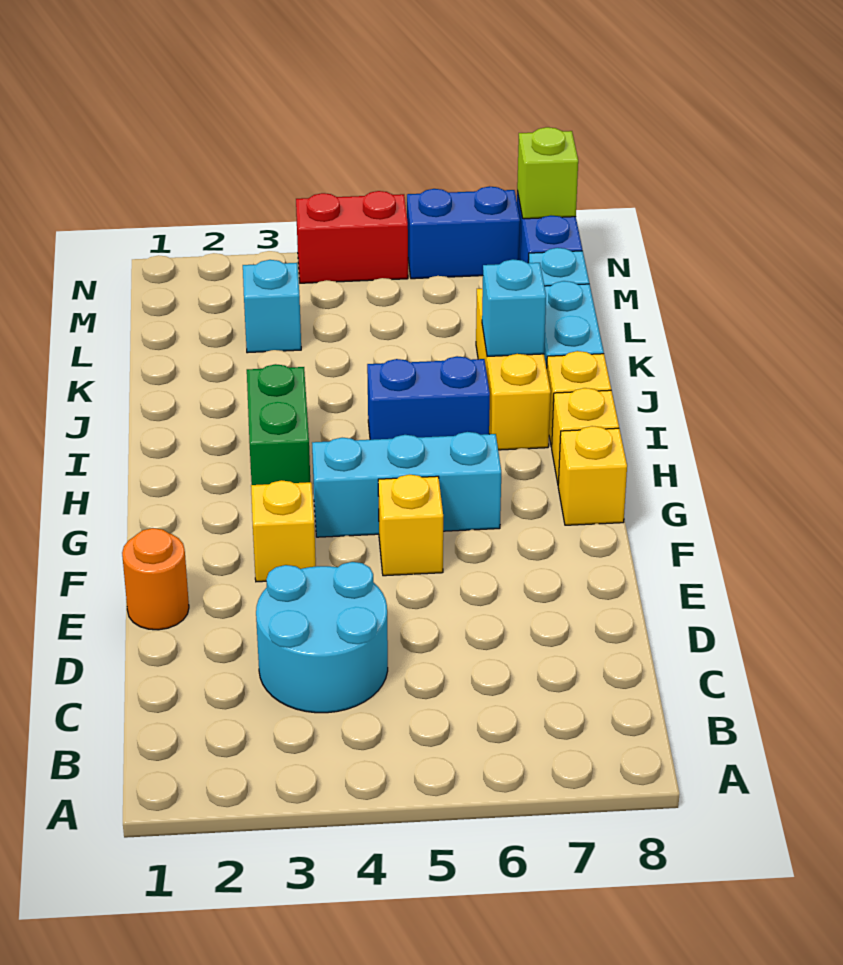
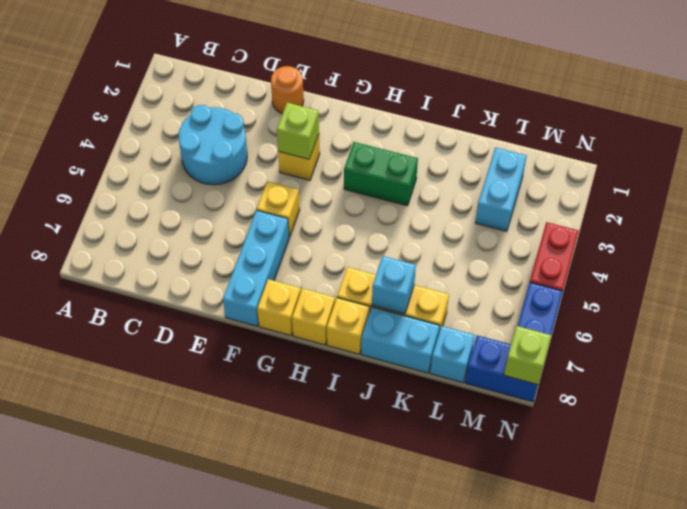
none -> lime 1x1 brick [277,103,319,159]
cyan 1x3 brick [312,432,501,537] -> cyan 1x3 brick moved to [223,210,289,326]
blue 1x2 brick [367,356,490,440] -> none
cyan 1x1 brick [243,260,301,353] -> cyan 1x2 brick [475,147,527,231]

